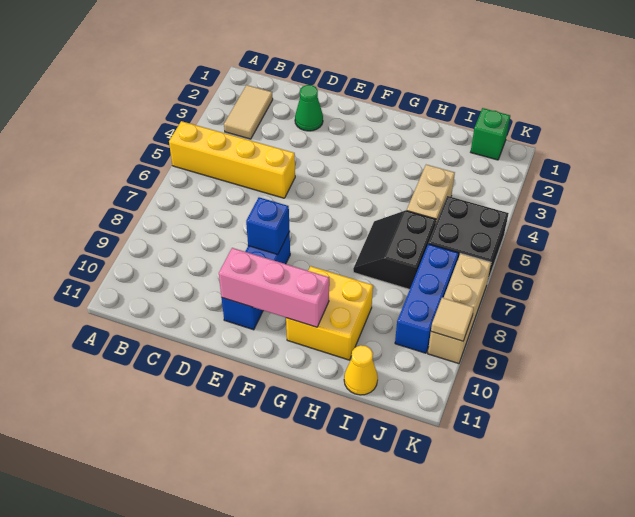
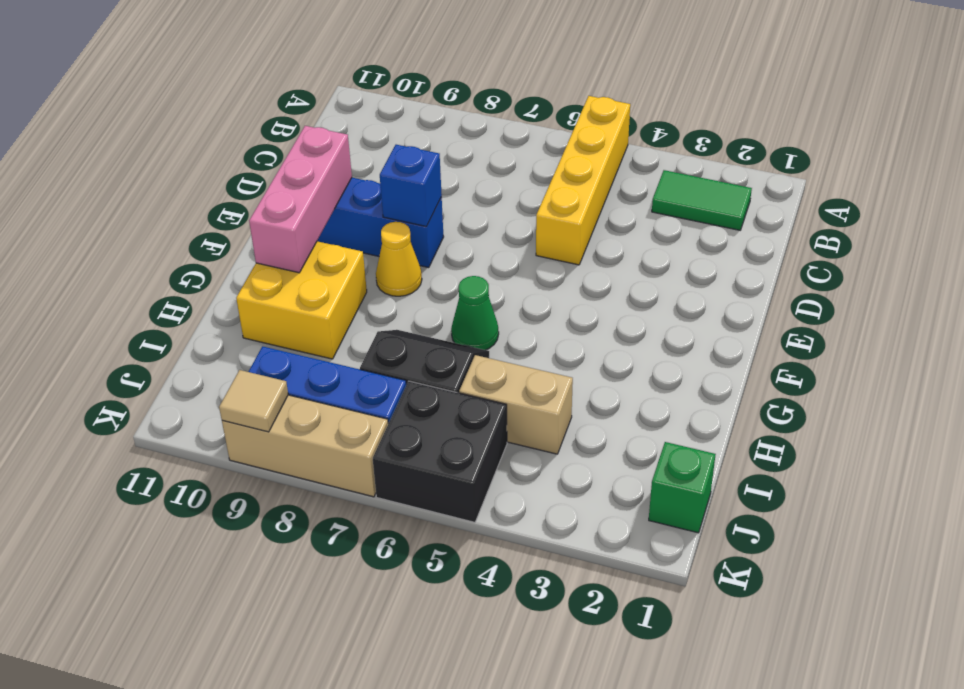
tan 1x2 tile [224,85,273,139] -> green 1x2 tile [652,170,752,230]
green 1x1 cone [295,85,323,131] -> green 1x1 cone moved to [451,276,499,350]
yellow 1x1 cone [344,345,378,395] -> yellow 1x1 cone moved to [376,222,422,296]

